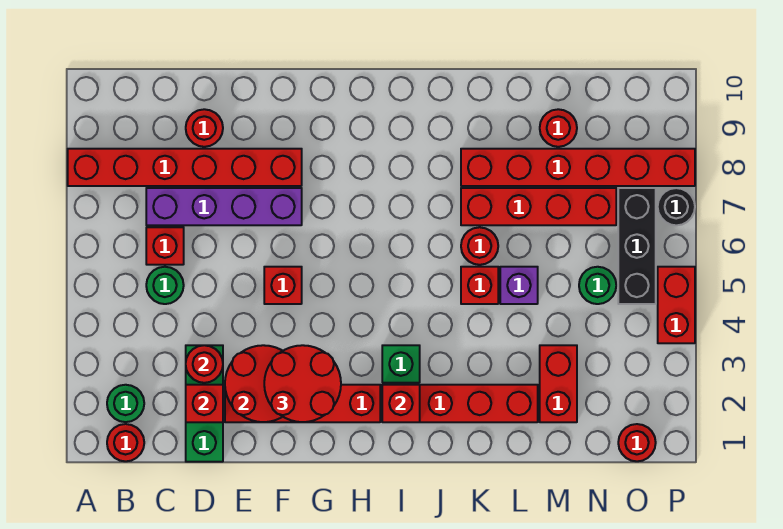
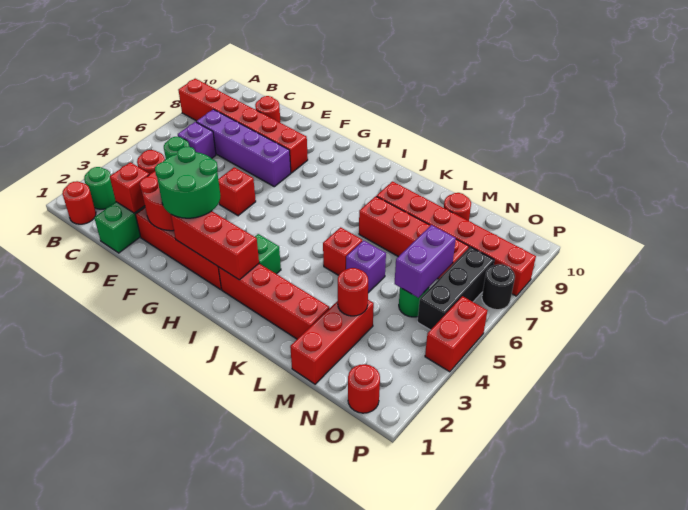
red 1x1 brick [146,227,184,265] -> purple 1x1 brick [178,122,216,158]
red 2x2 round brick [264,345,341,422] -> green 2x2 round brick [155,146,221,218]
red 1x1 brick [382,385,420,422] -> red 1x3 brick [171,211,259,280]
red 1x1 round brick [461,227,498,265] -> red 1x1 round brick moved to [338,268,368,316]
red 1x2 brick [540,345,577,422] -> red 1x3 brick [290,300,374,384]
none -> purple 1x2 brick [395,225,456,298]

